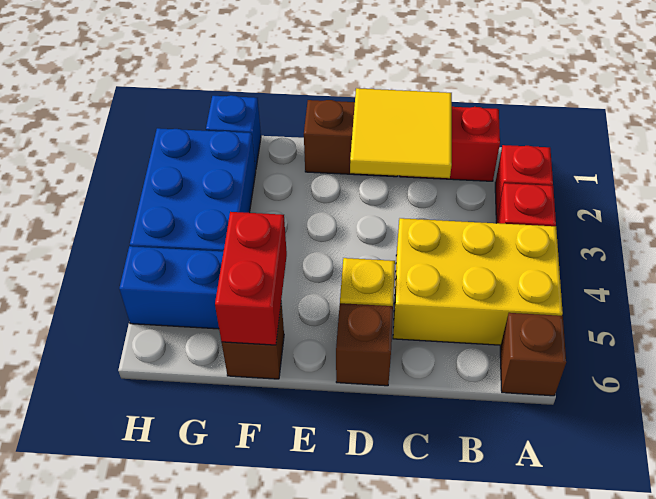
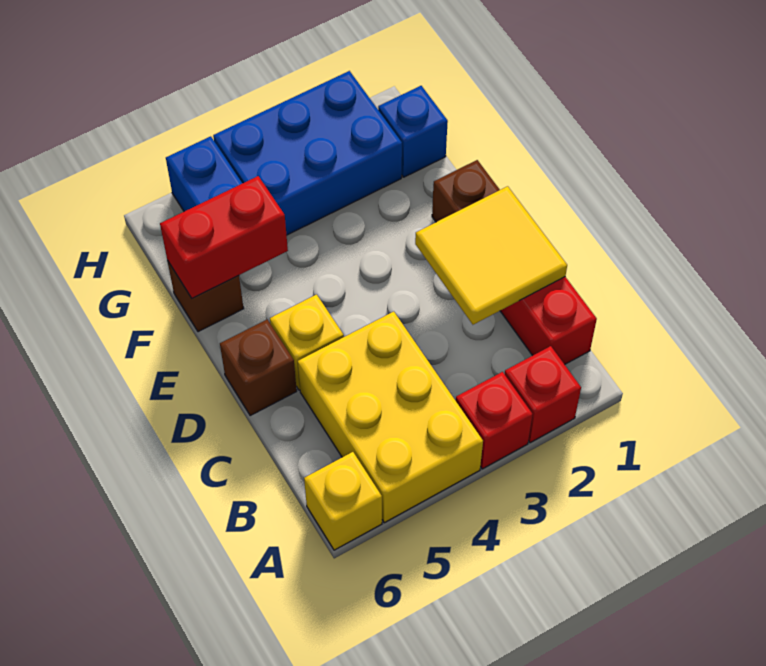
brown 1x1 brick [500,313,566,396] -> yellow 1x1 brick [304,452,382,550]

